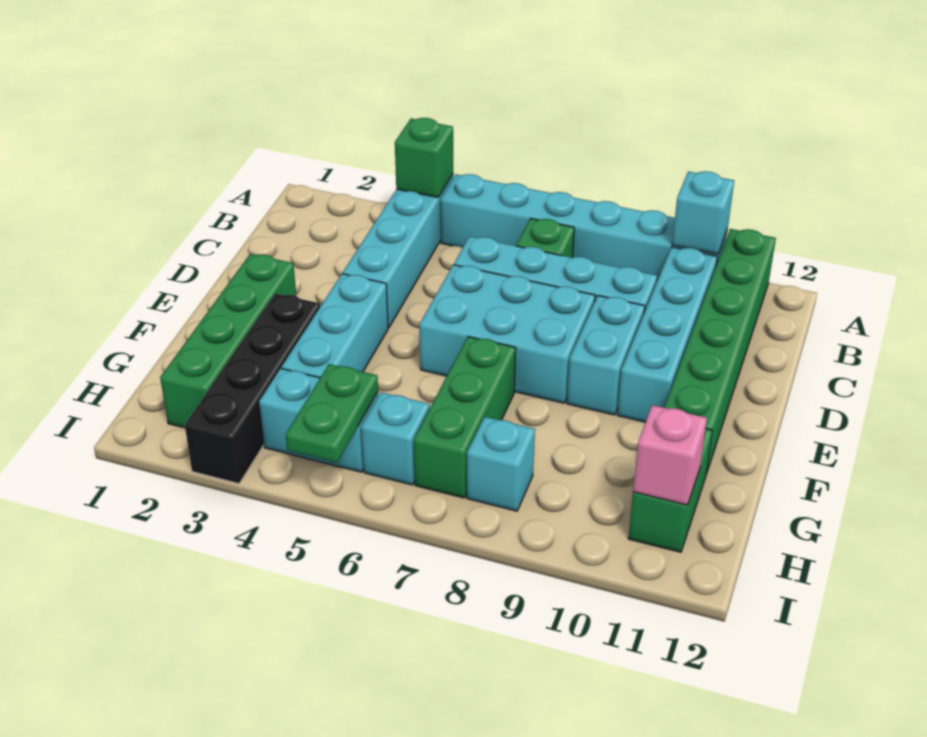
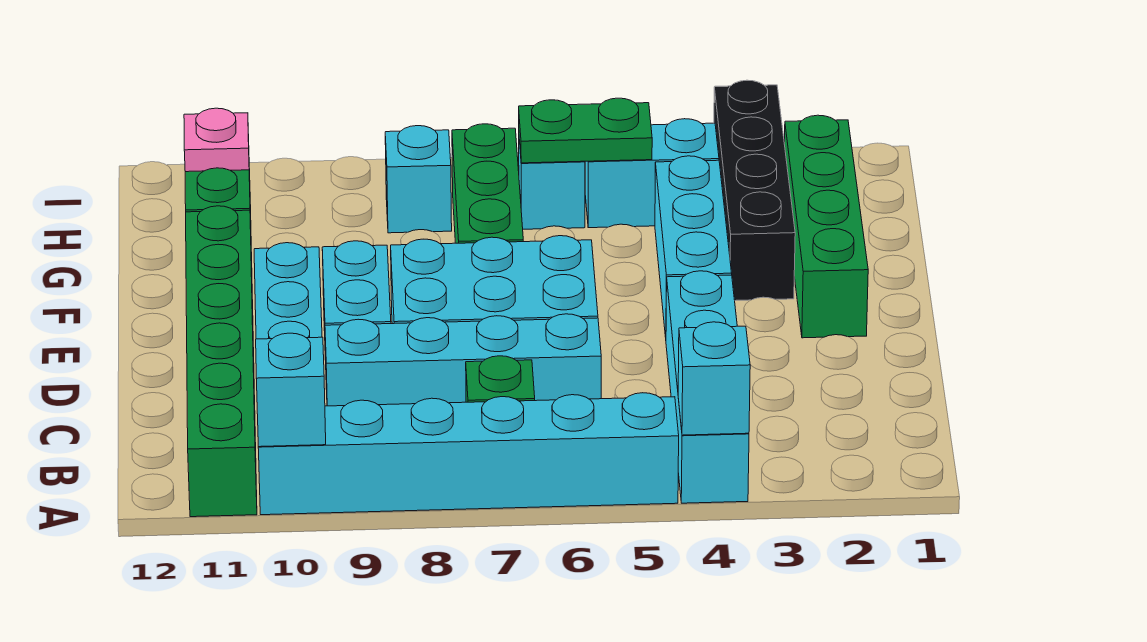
green 1x1 brick [395,118,453,197] -> cyan 1x1 brick [678,322,750,435]
green 1x2 plate [286,364,378,462] -> green 1x2 plate turned to [519,98,652,163]
pink 1x1 brick [633,405,707,505] -> pink 1x1 plate [184,108,249,172]

